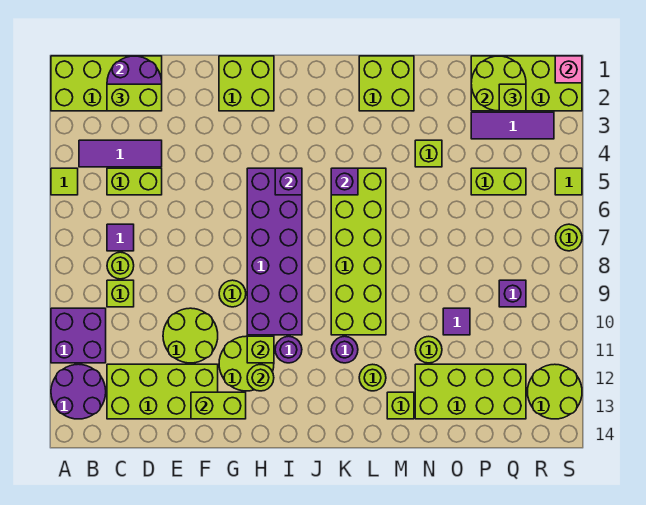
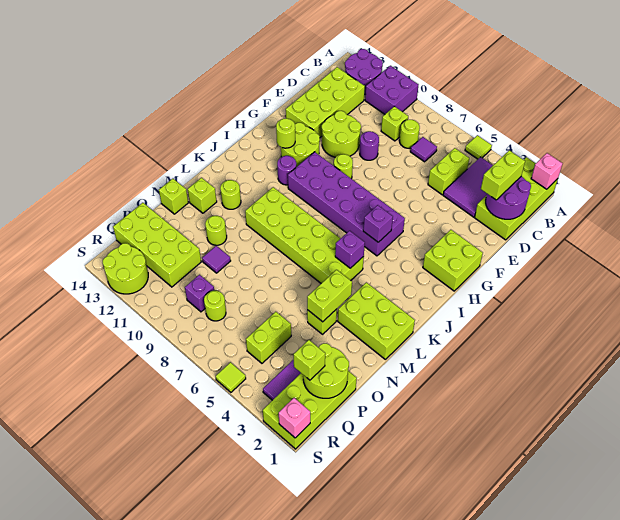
none -> pink 1x1 brick [531,153,563,189]
purple 1x3 tile [79,140,162,167] -> purple 2x3 tile [443,157,493,217]
lime 1x2 brick [191,392,246,419] -> lime 1x2 brick moved to [307,270,352,322]
lime 1x1 brick [247,336,274,363] -> lime 1x1 brick moved to [159,179,188,214]
purple 1x1 round brick [331,336,358,363] -> purple 1x1 round brick moved to [360,131,379,160]
lime 2x2 brick [359,56,414,111] -> lime 2x3 brick [338,282,415,360]
lime 2x4 brick [415,364,526,419] -> lime 2x4 brick turned to [113,203,201,287]
lime 1x1 round brick [556,224,582,251] -> lime 1x1 round brick moved to [204,291,226,321]

